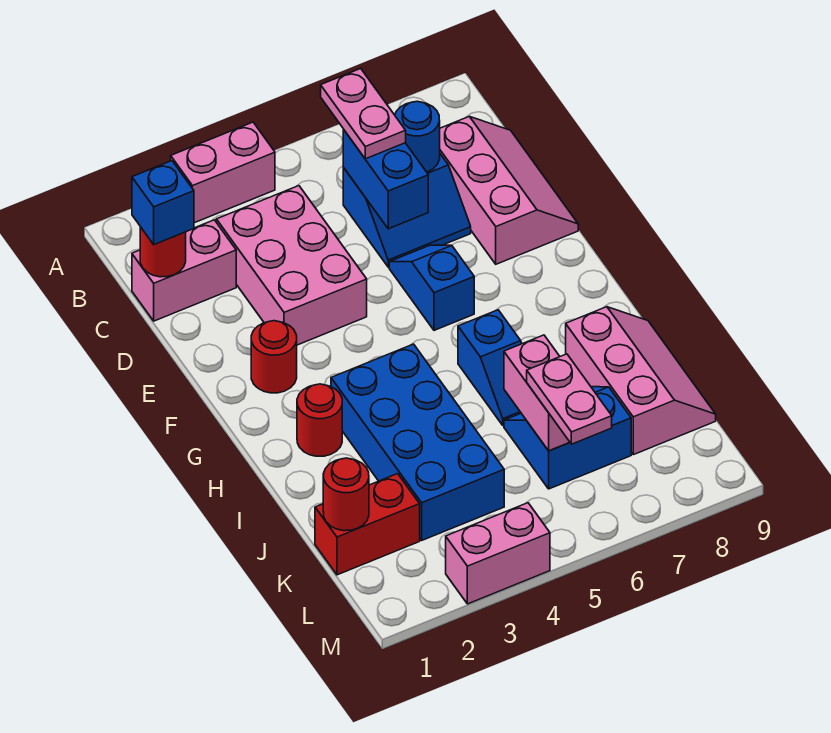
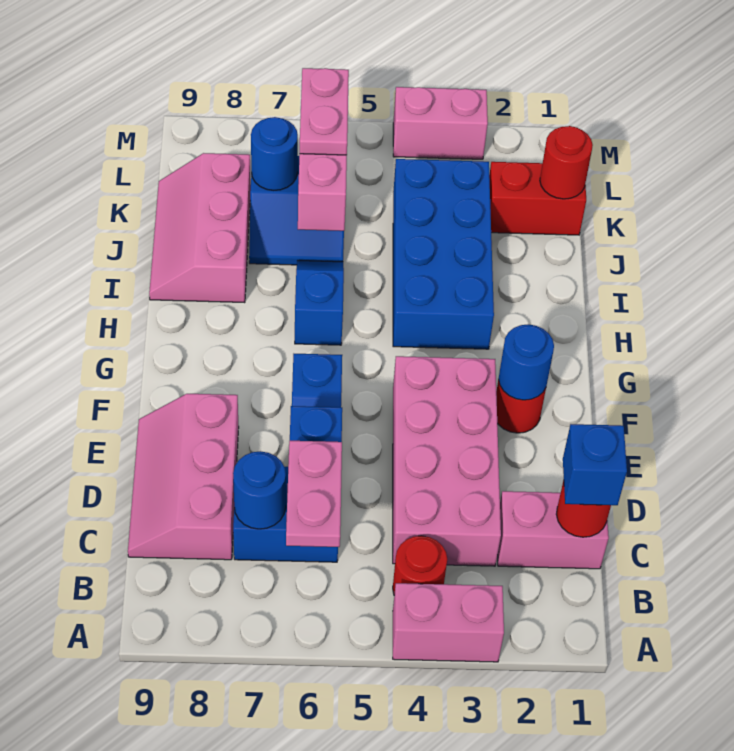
pink 2x3 brick [216,186,367,345] -> pink 2x4 brick [393,356,501,566]
none -> blue 1x1 round brick [498,324,554,400]
red 1x1 round brick [297,384,342,456] -> red 1x1 round brick moved to [393,536,447,594]
none -> blue 1x1 round brick [251,117,298,190]

